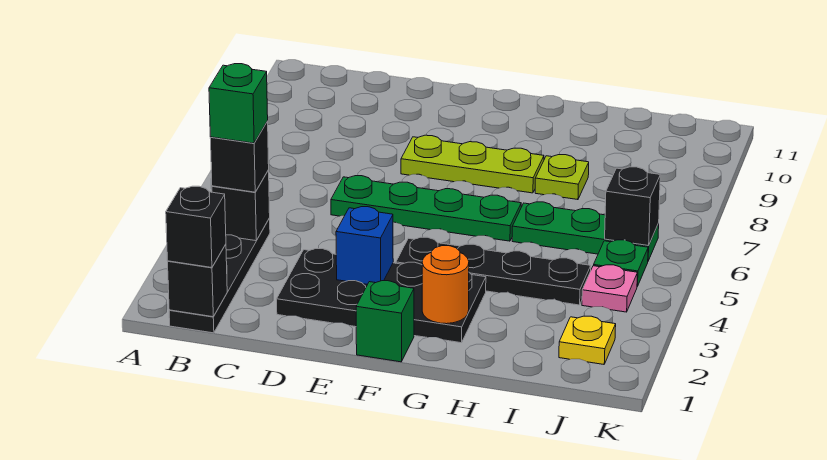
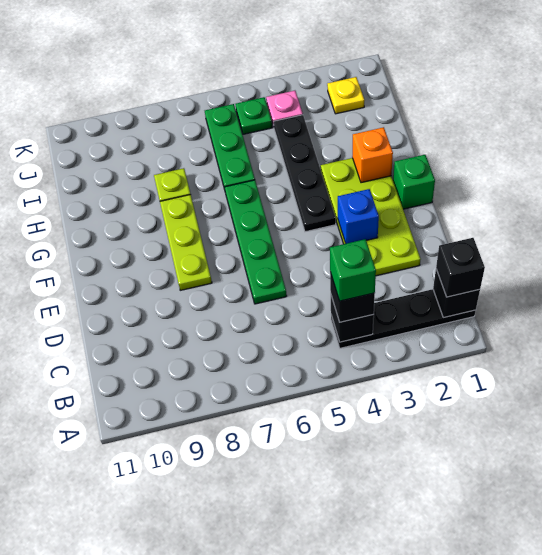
black 2x4 plate [277,249,486,343] -> lime 2x4 plate [321,158,421,276]
orange 1x1 round brick [422,246,469,324] -> orange 1x1 brick [352,127,393,183]
black 1x1 brick [605,167,660,246] -> none

